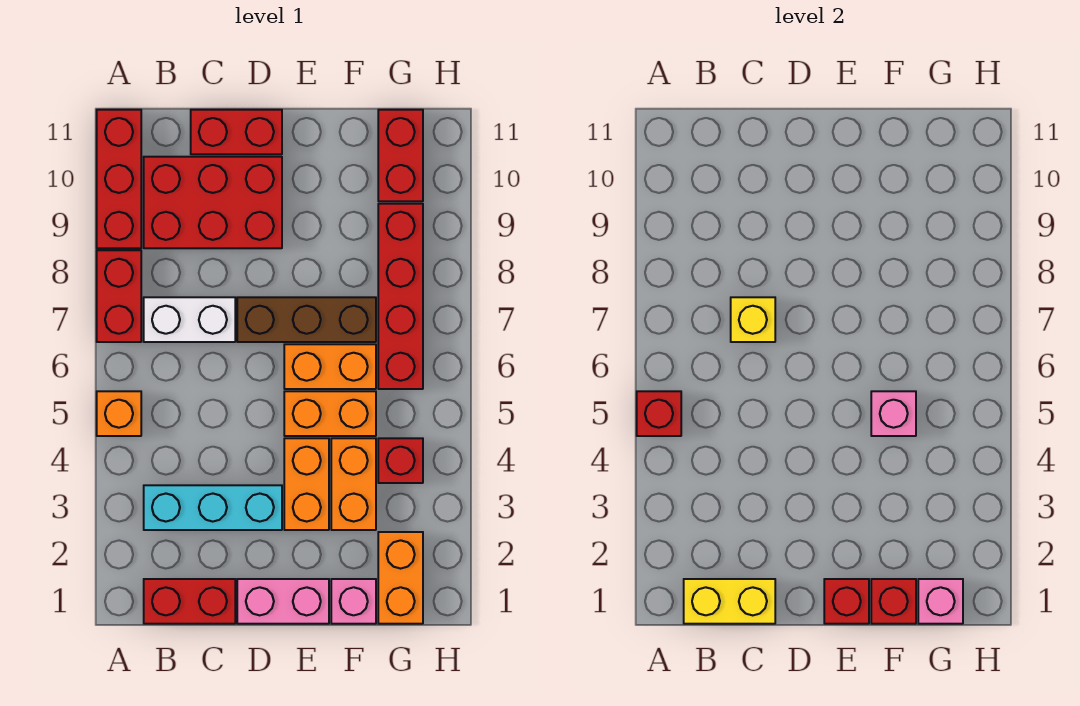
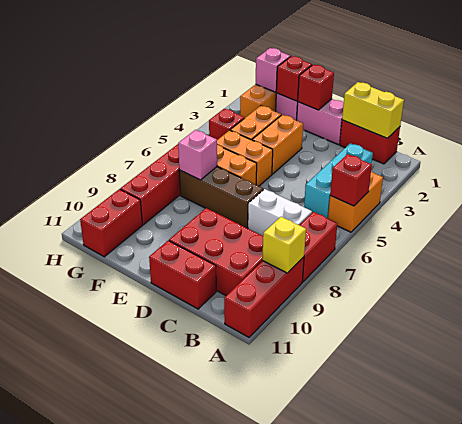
orange 1x1 brick [97,391,141,436] -> orange 1x2 brick [328,171,383,232]
cyan 1x3 brick [144,485,282,530] -> cyan 1x3 brick turned to [304,143,373,218]
yellow 1x1 brick [731,297,775,342] -> yellow 1x1 brick moved to [262,217,306,273]
pink 1x1 brick [871,391,916,436] -> pink 1x1 brick moved to [178,130,217,180]

